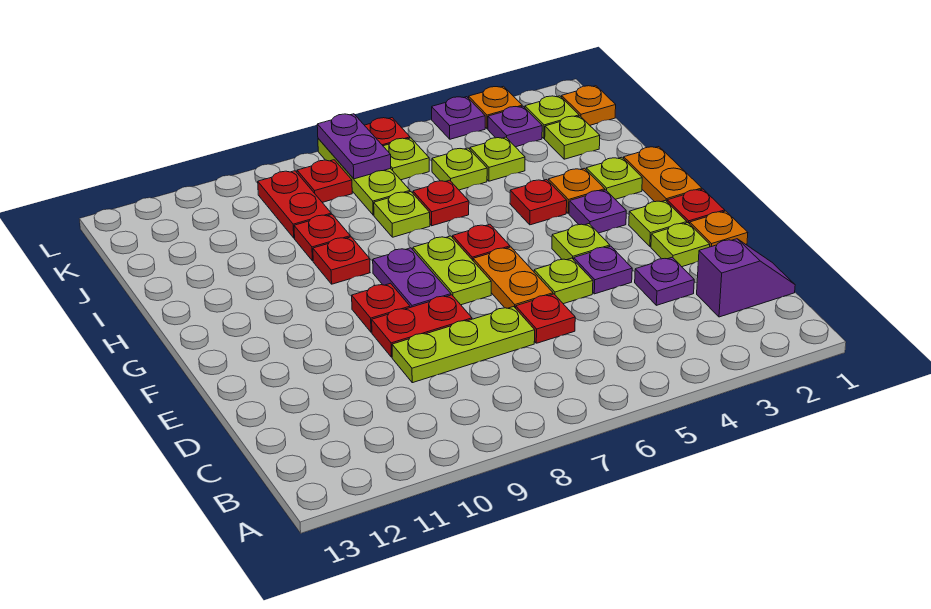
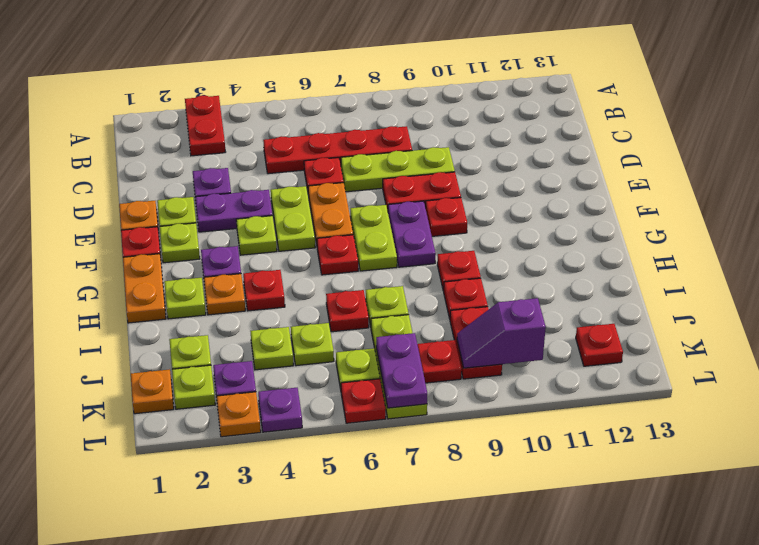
none -> red 1x2 plate [185,96,225,156]
purple 1x2 slope [697,239,795,317] -> purple 1x2 slope moved to [457,298,546,368]
none -> red 1x4 plate [263,126,412,174]
purple 1x1 plate [574,246,632,294] -> purple 1x2 plate [195,190,273,232]
lime 1x1 plate [534,258,593,304] -> lime 1x2 plate [271,186,315,251]
none -> red 1x1 plate [576,324,623,366]

